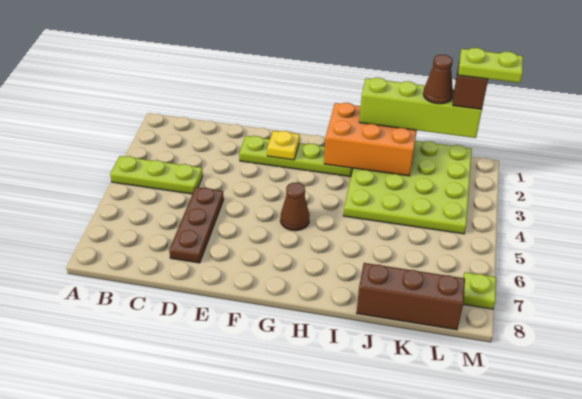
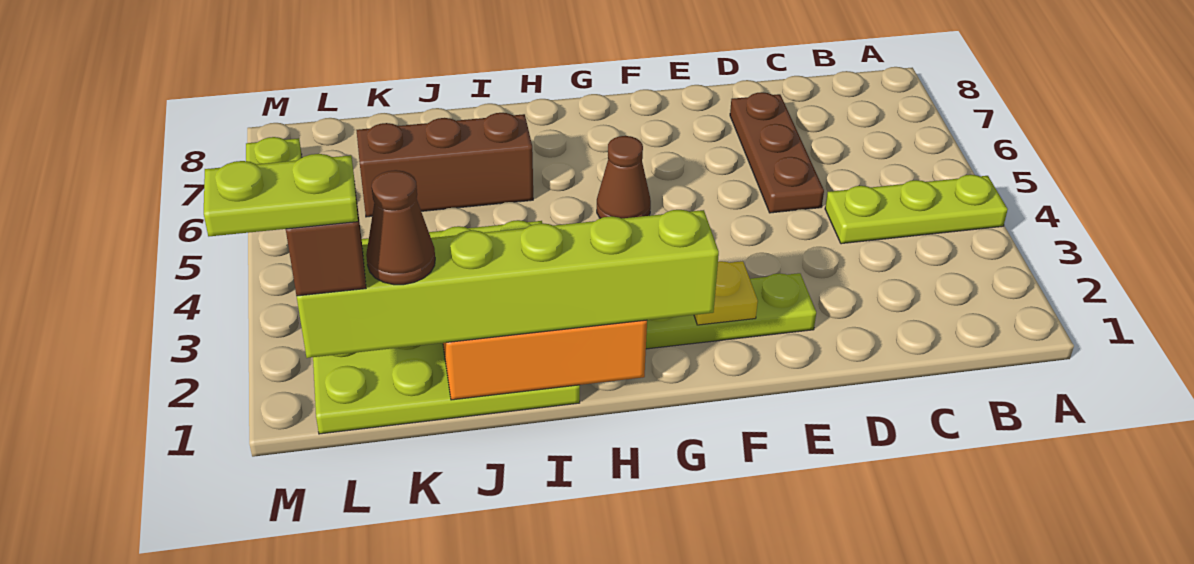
lime 1x4 brick [359,78,482,138] -> lime 1x6 brick [297,210,719,358]
brown 1x3 brick [357,263,465,330] -> brown 1x3 brick moved to [356,113,533,217]

